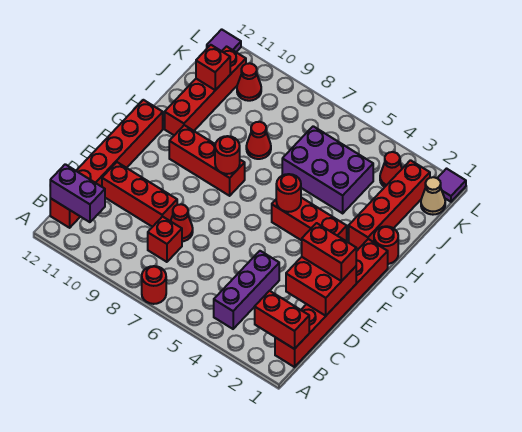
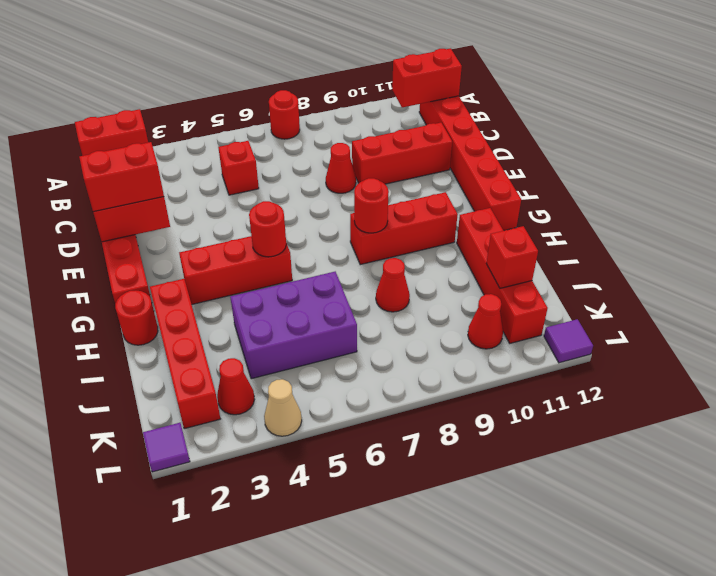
purple 1x3 brick [214,251,279,329] -> none
purple 1x2 brick [50,164,105,222] -> red 1x2 brick [392,48,462,107]
red 1x1 brick [148,216,182,262] -> red 1x1 brick moved to [218,141,259,195]
tan 1x1 cone [421,177,445,215] -> tan 1x1 cone moved to [264,379,302,436]

